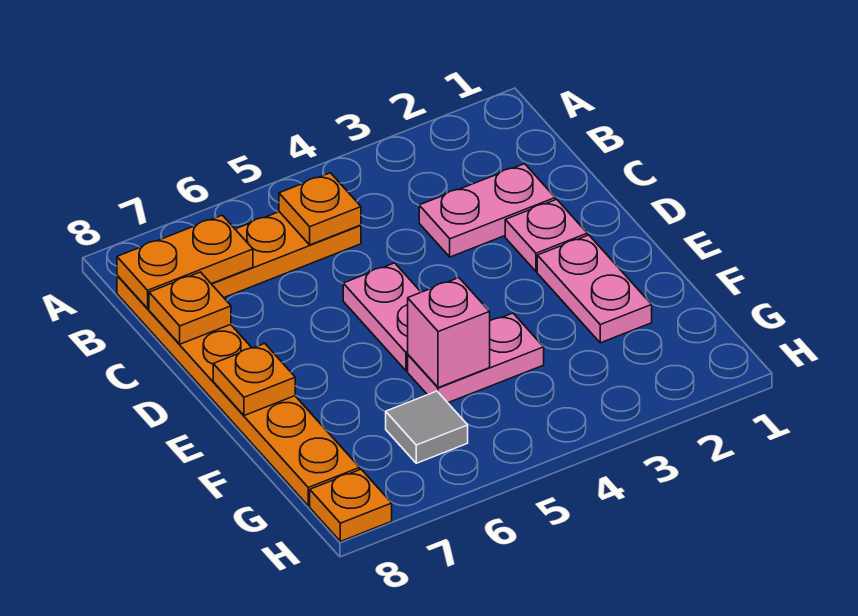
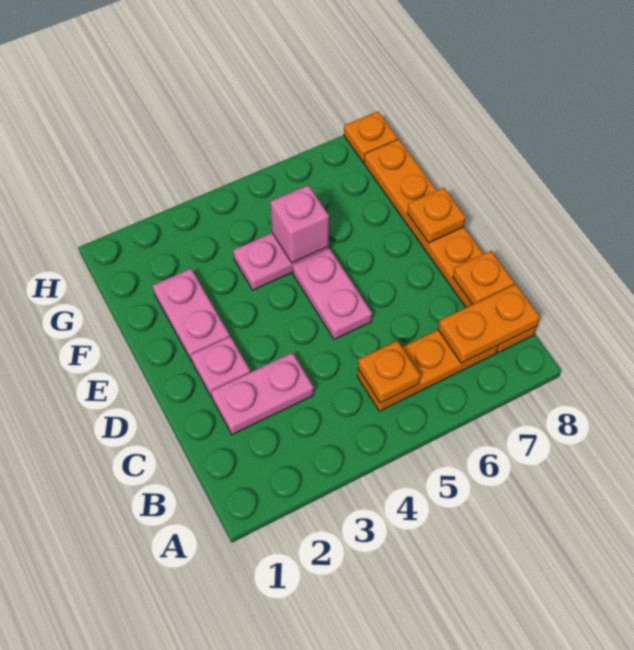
grey 1x1 tile [386,391,468,463] -> none

